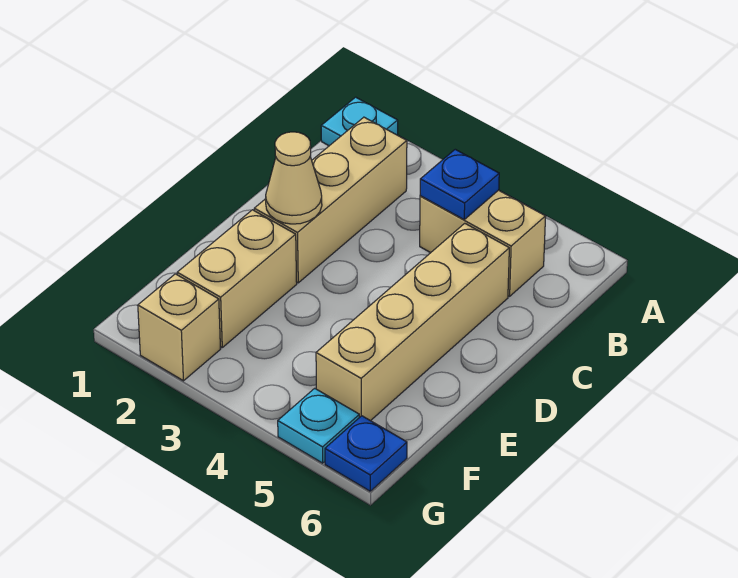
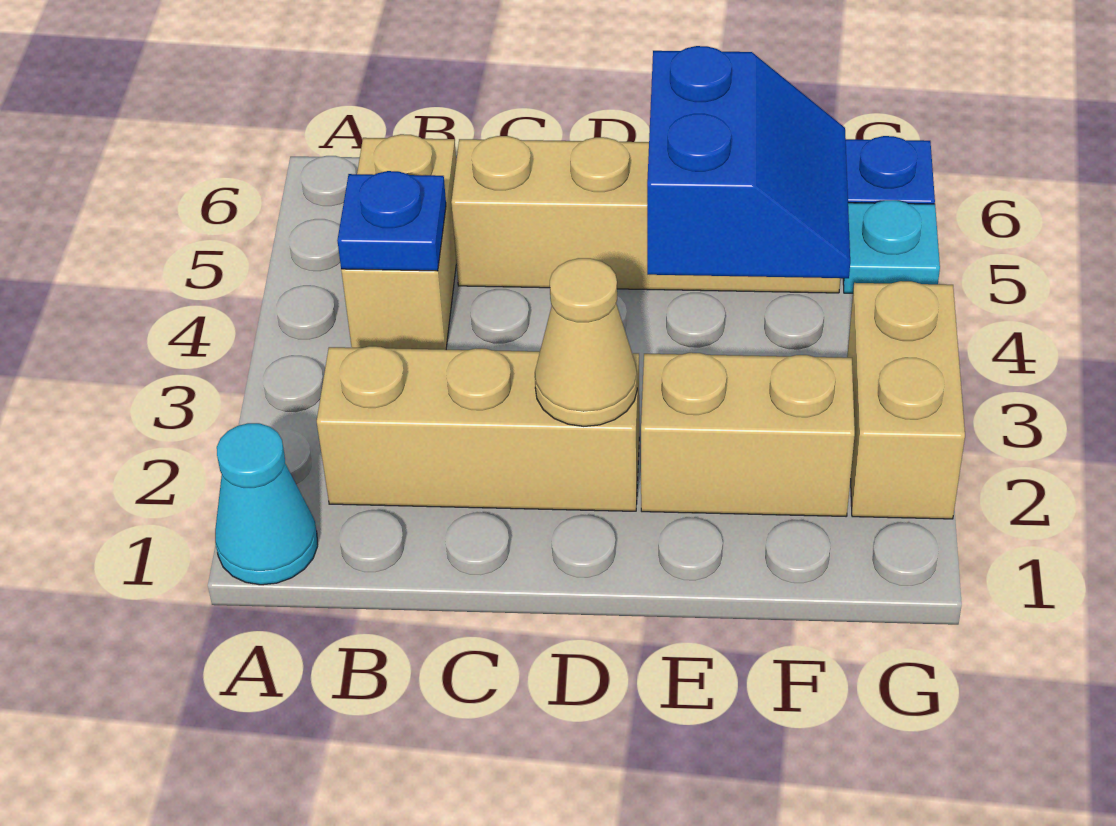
cyan 1x1 plate [321,97,398,146] -> cyan 1x1 cone [215,423,318,585]
none -> blue 2x2 slope [647,46,850,278]
tan 1x1 brick [138,274,220,381] -> tan 1x2 brick [847,281,965,519]

